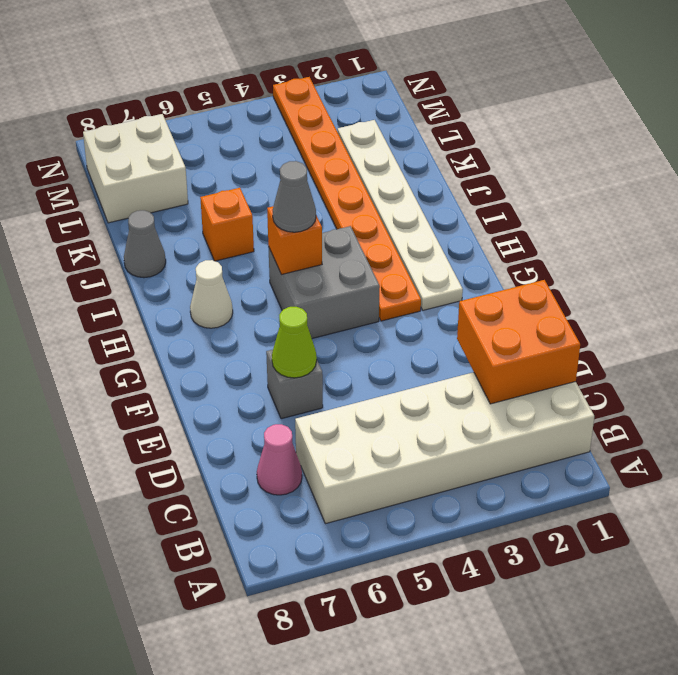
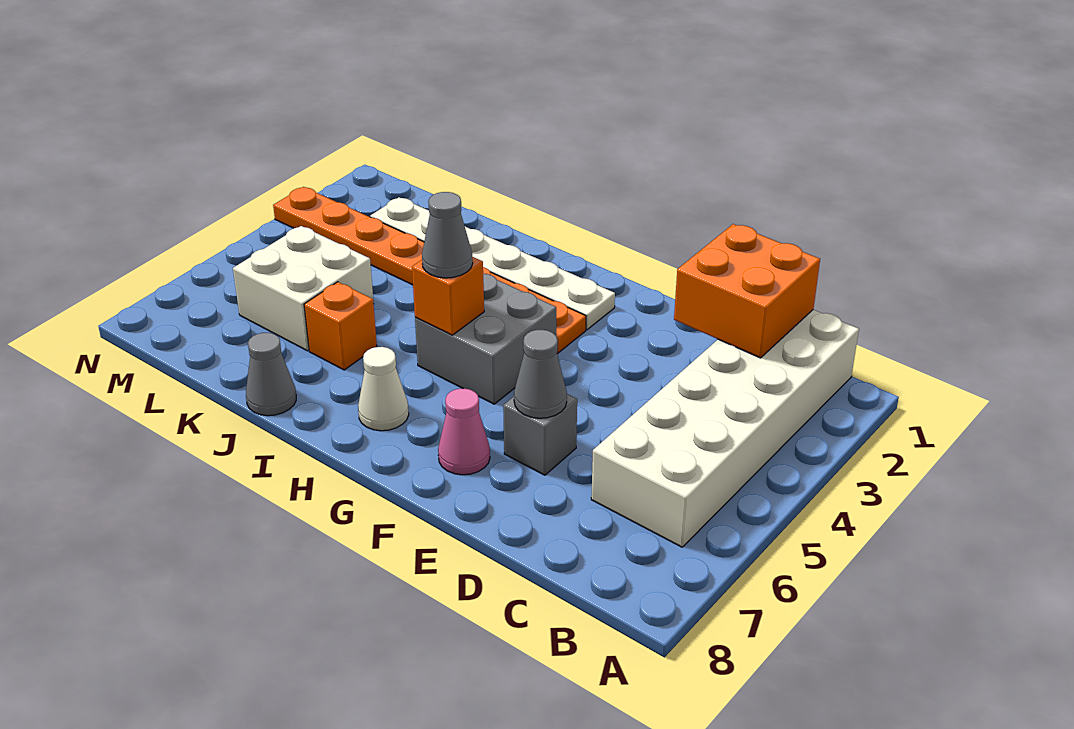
pink 1x1 cone [257,424,302,495] -> pink 1x1 cone moved to [438,389,490,475]
lime 1x1 cone [272,306,317,378] -> grey 1x1 cone [514,330,567,418]
white 2x2 brick [83,114,188,223] -> white 2x2 brick moved to [233,226,374,351]

